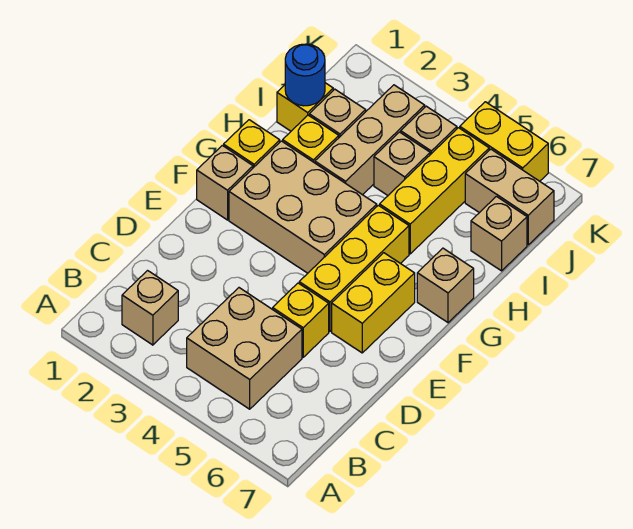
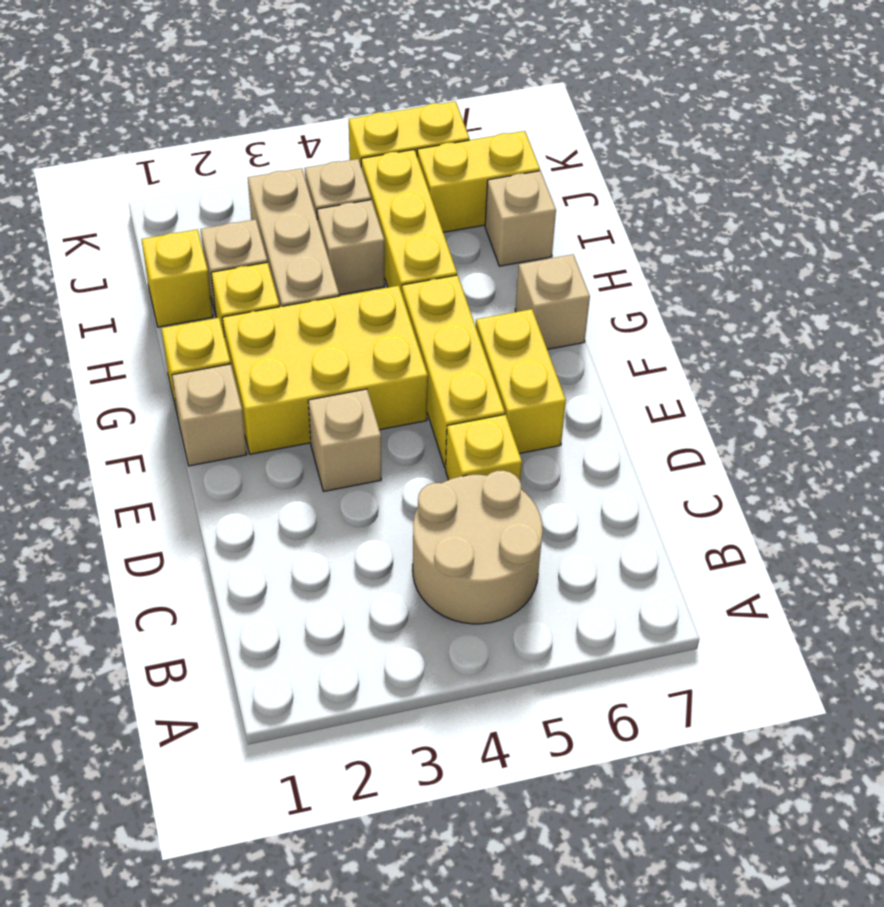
tan 1x1 brick [122,271,178,345] -> tan 1x1 brick moved to [308,389,381,491]
tan 2x2 brick [187,288,302,409] -> tan 2x2 round brick [413,470,543,624]
tan 2x3 brick [229,141,377,273] -> yellow 2x3 brick [222,286,428,454]
blue 1x1 round brick [285,44,325,106] -> none
tan 1x2 brick [465,149,554,245] -> yellow 1x2 brick [417,131,540,232]

